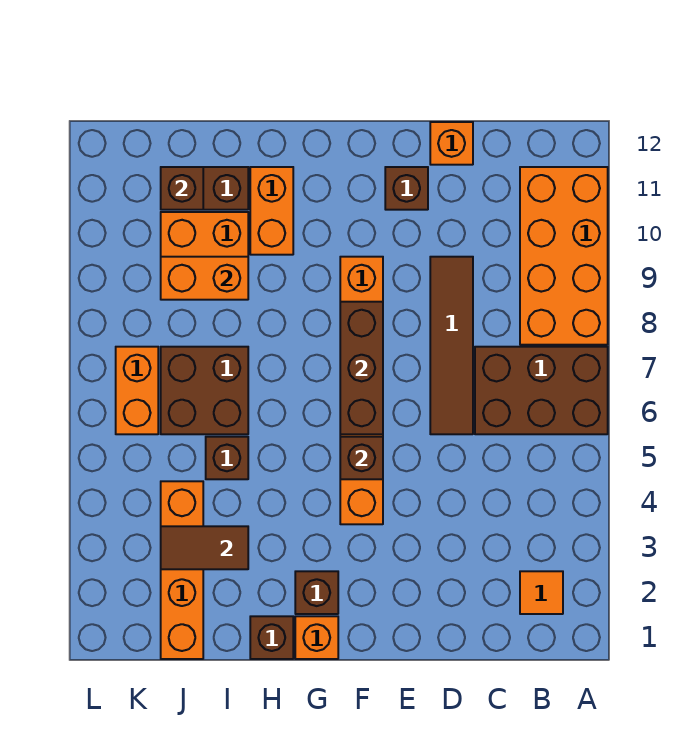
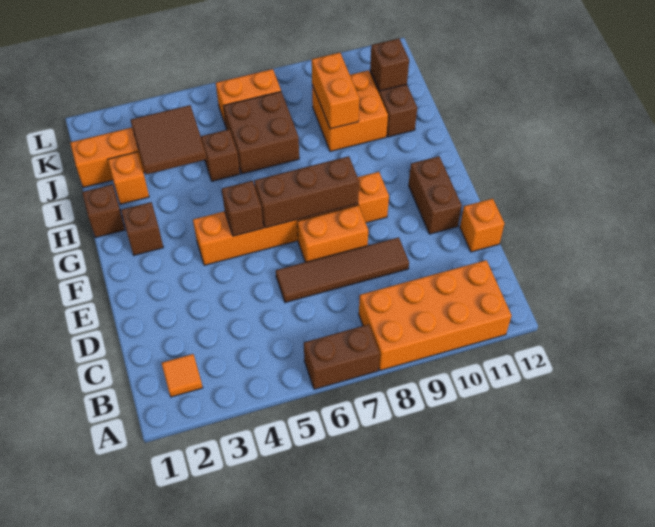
brown 2x3 brick [475,347,608,434] -> brown 1x2 brick [304,324,380,389]
brown 1x1 brick [385,167,428,210] -> brown 1x2 brick [409,156,462,234]
orange 1x1 brick [295,616,338,659] -> orange 1x1 brick moved to [108,152,149,204]
orange 1x2 brick [250,167,293,255] -> orange 1x2 brick moved to [297,205,368,262]
brown 1x2 tile [161,526,248,569] -> brown 2x2 tile [131,105,207,174]

